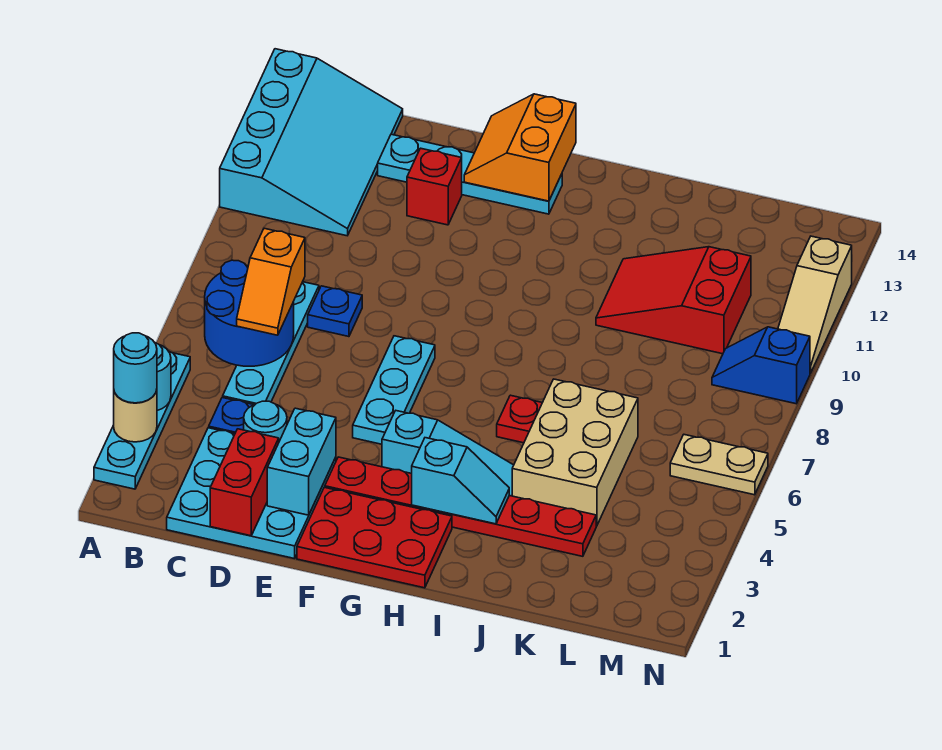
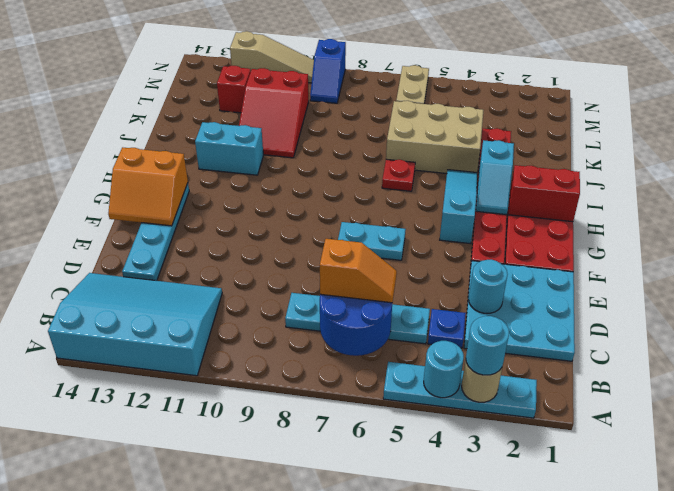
red 1x2 brick [210,429,279,536] -> red 1x2 brick moved to [509,165,580,222]
blue 1x1 plate [308,286,362,337] -> none
cyan 1x2 brick [267,408,336,515] -> cyan 1x2 brick moved to [195,122,263,175]
red 1x1 brick [407,148,462,225] -> red 1x1 brick moved to [217,66,251,113]
cyan 1x3 plate [353,336,435,444] -> cyan 1x2 plate [338,222,406,260]
cyan 1x2 slope [412,438,509,524] -> cyan 1x2 slope turned to [476,140,514,215]

